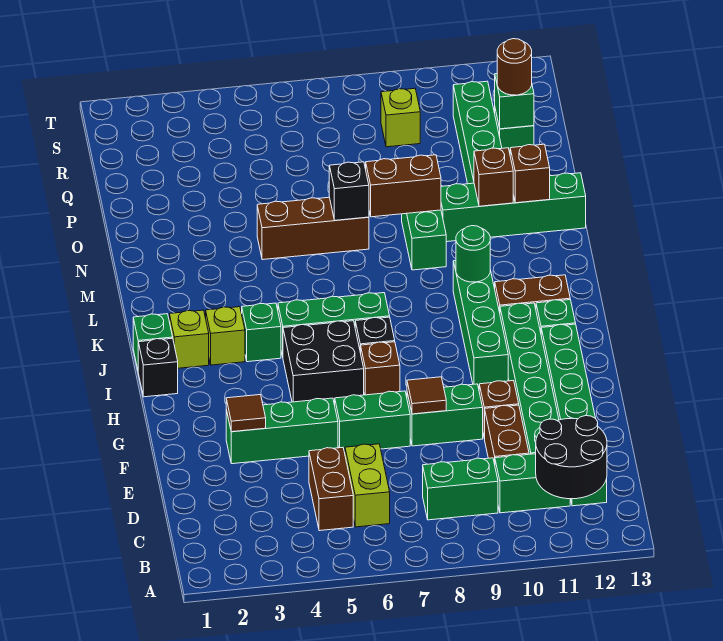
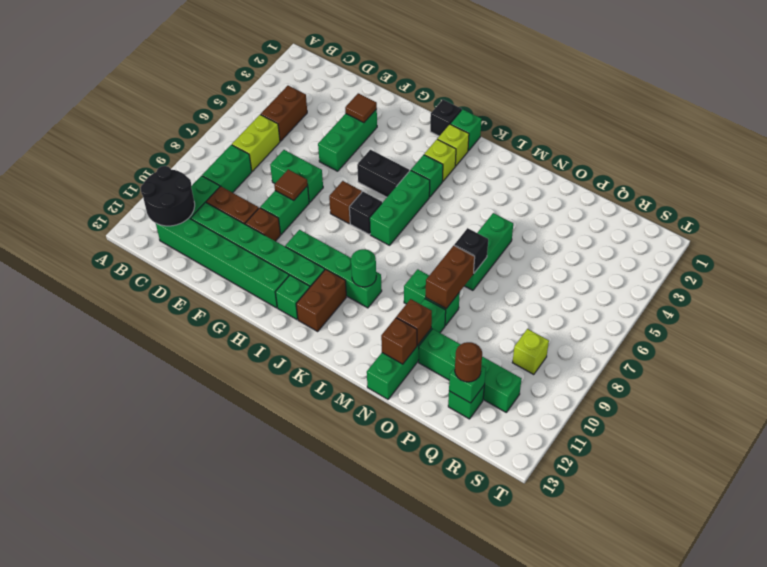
brown 1x2 brick [309,447,353,531] -> brown 1x2 brick turned to [261,86,307,141]
lime 1x2 brick [345,444,390,527] -> lime 1x2 brick turned to [232,115,280,171]
green 1x2 brick [335,391,410,453] -> green 1x2 brick turned to [270,150,323,203]
black 2x2 brick [283,321,364,403] -> black 1x2 brick [357,150,409,197]
brown 1x3 brick [257,197,369,260] -> green 1x3 brick [465,213,513,290]

